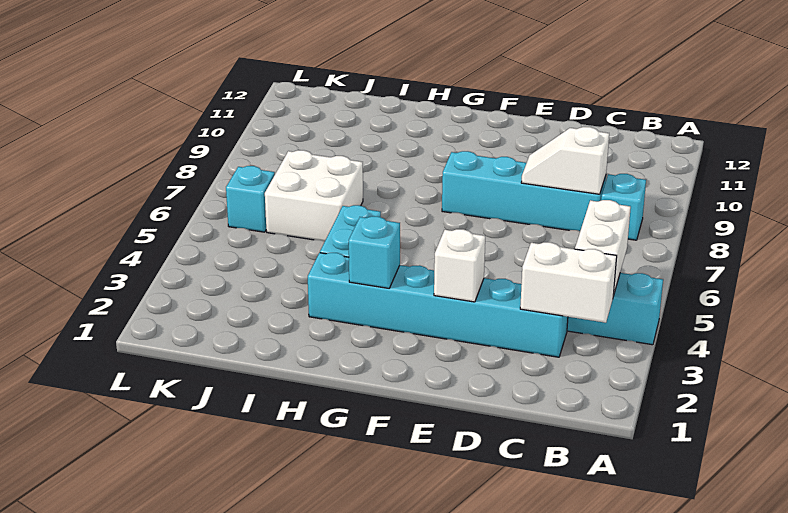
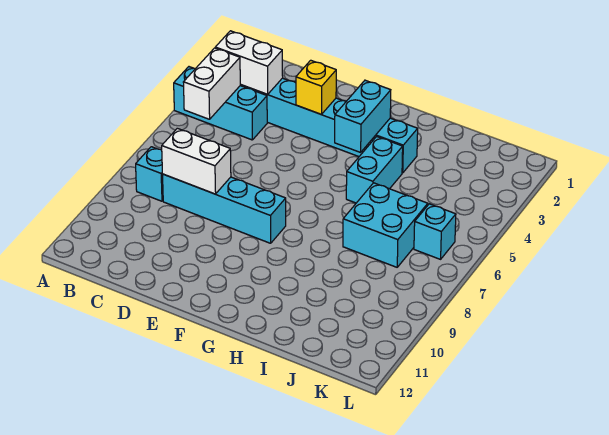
white 1x2 slope [521,127,609,194] -> white 1x2 brick [162,128,231,194]
white 1x1 brick [434,229,485,302] -> yellow 1x1 brick [296,60,336,114]
cyan 1x1 brick [349,216,400,288] -> cyan 1x2 brick [335,80,391,152]
white 2x2 brick [265,150,363,241] -> cyan 2x2 brick [343,183,428,267]

